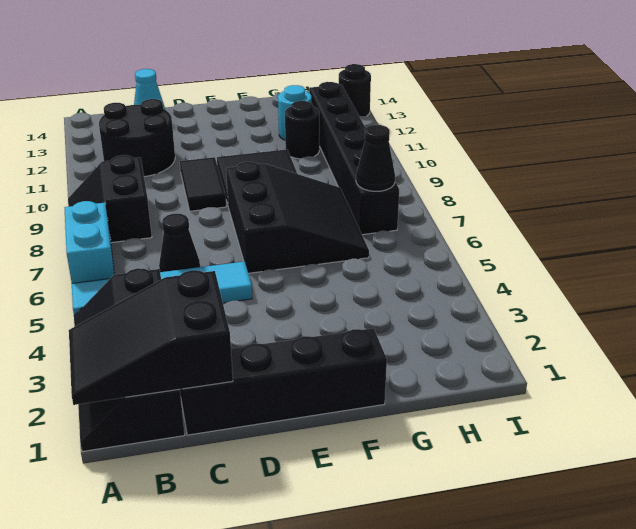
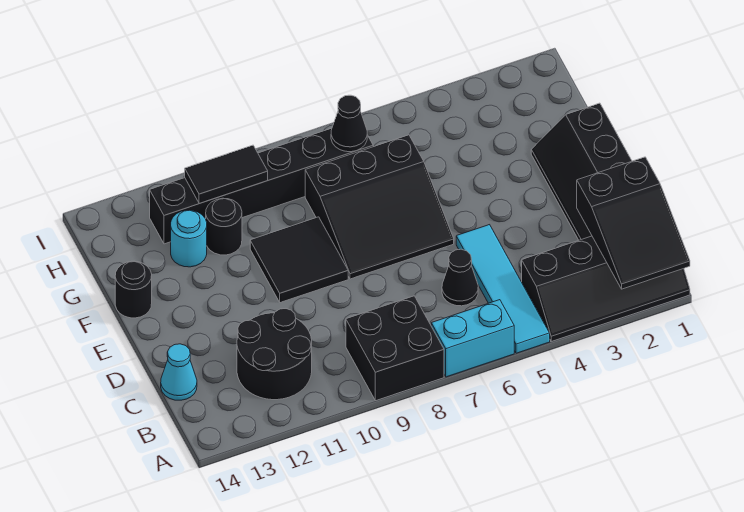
black 2x2 slope [68,155,152,243] -> black 2x2 brick [346,296,444,401]
black 1x2 tile [180,157,226,211] -> black 1x2 tile moved to [185,145,268,204]
black 3x3 slope [226,162,369,273] -> black 3x3 slope turned to [305,135,454,279]
black 1x1 round brick [338,64,371,116] -> black 1x1 round brick moved to [115,261,152,318]

